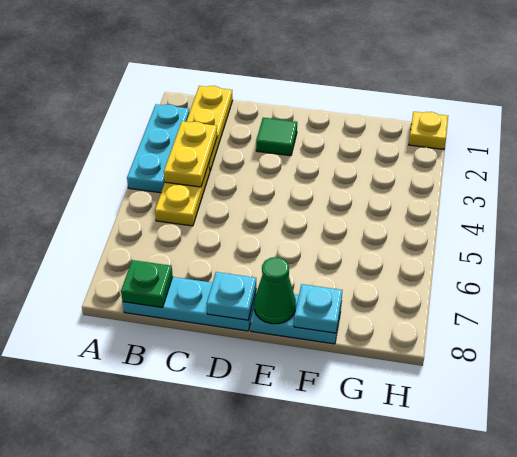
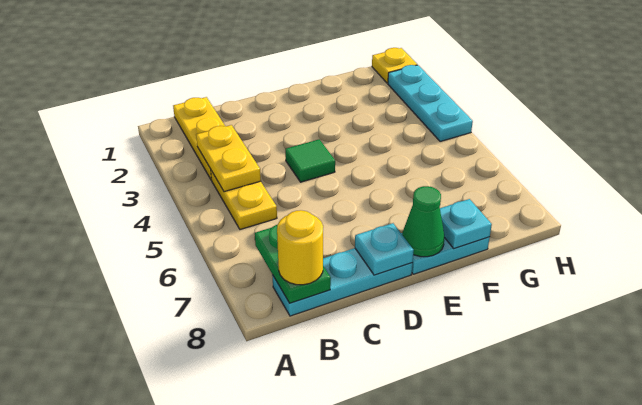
cyan 1x3 plate [127,104,190,193] -> cyan 1x3 plate moved to [388,65,473,142]
green 1x1 plate [121,260,173,308] -> green 1x2 plate [255,225,331,303]
none -> yellow 1x1 round brick [277,210,323,285]
green 1x1 tile [256,118,297,156] -> green 1x1 tile moved to [285,139,335,182]

